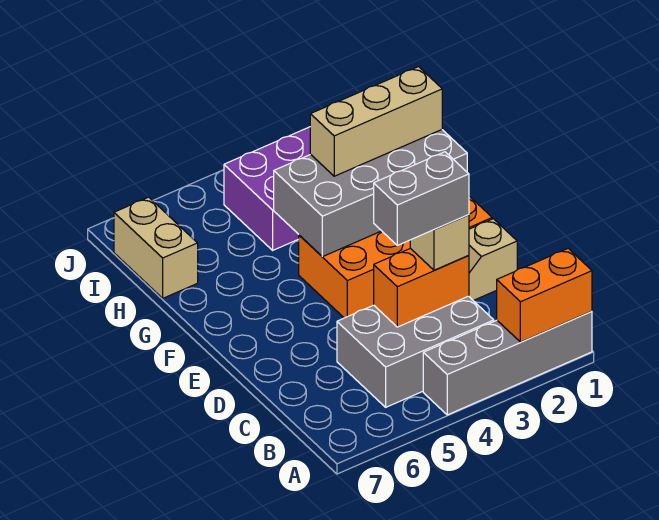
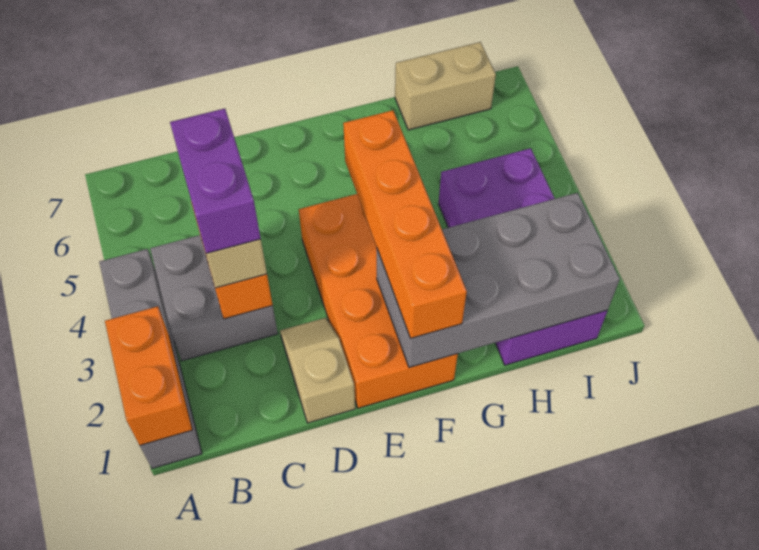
grey 2x3 brick [337,296,494,407] -> grey 2x2 brick [150,235,278,361]
grey 1x2 brick [374,152,469,245] -> purple 1x2 brick [170,109,261,253]
grey 2x4 brick [274,130,467,257] -> grey 2x4 brick turned to [377,193,620,368]
none -> orange 1x4 brick [343,110,467,338]
tan 1x3 brick [310,67,442,176] -> none

